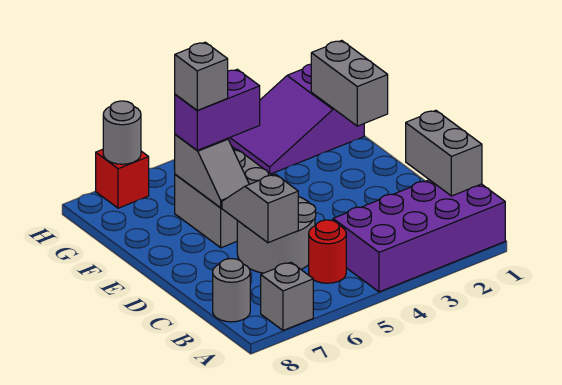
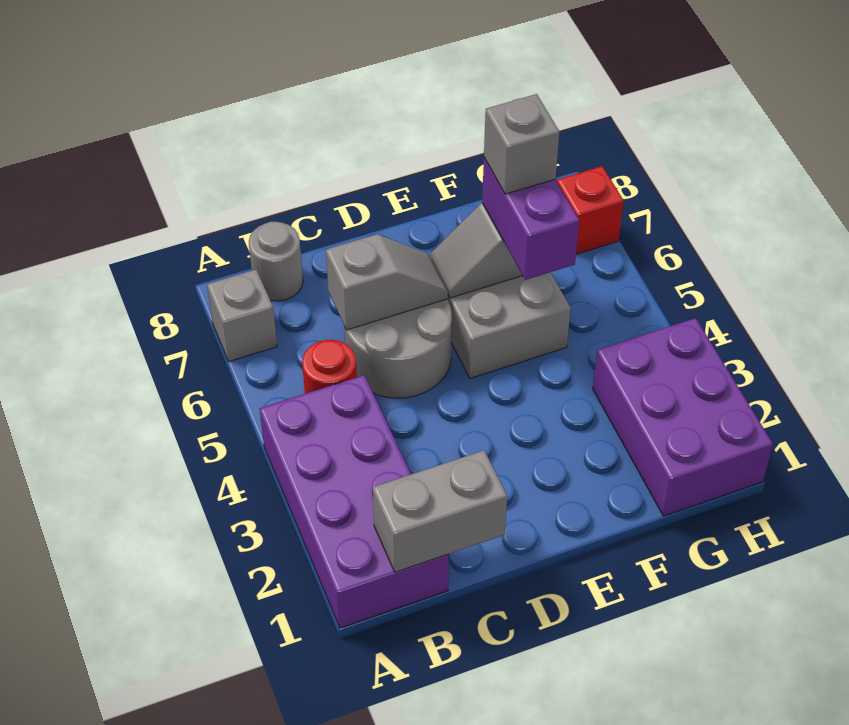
grey 1x2 brick [311,41,388,126] -> none
purple 2x3 slope [228,64,364,174] -> purple 2x3 brick [593,318,773,516]
grey 1x1 round brick [103,101,141,164] -> none

